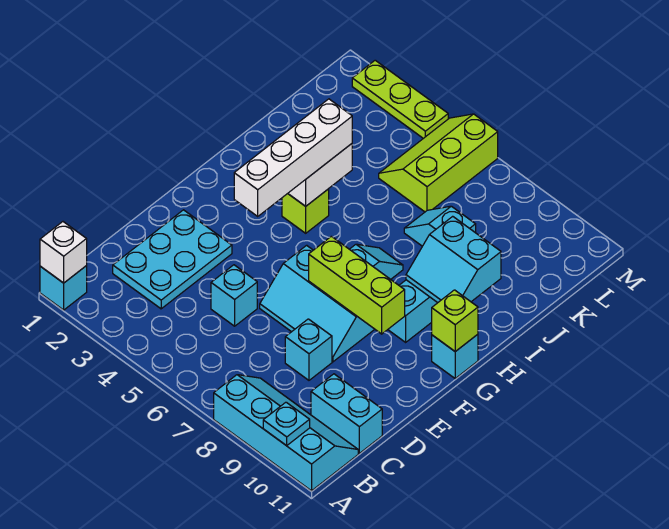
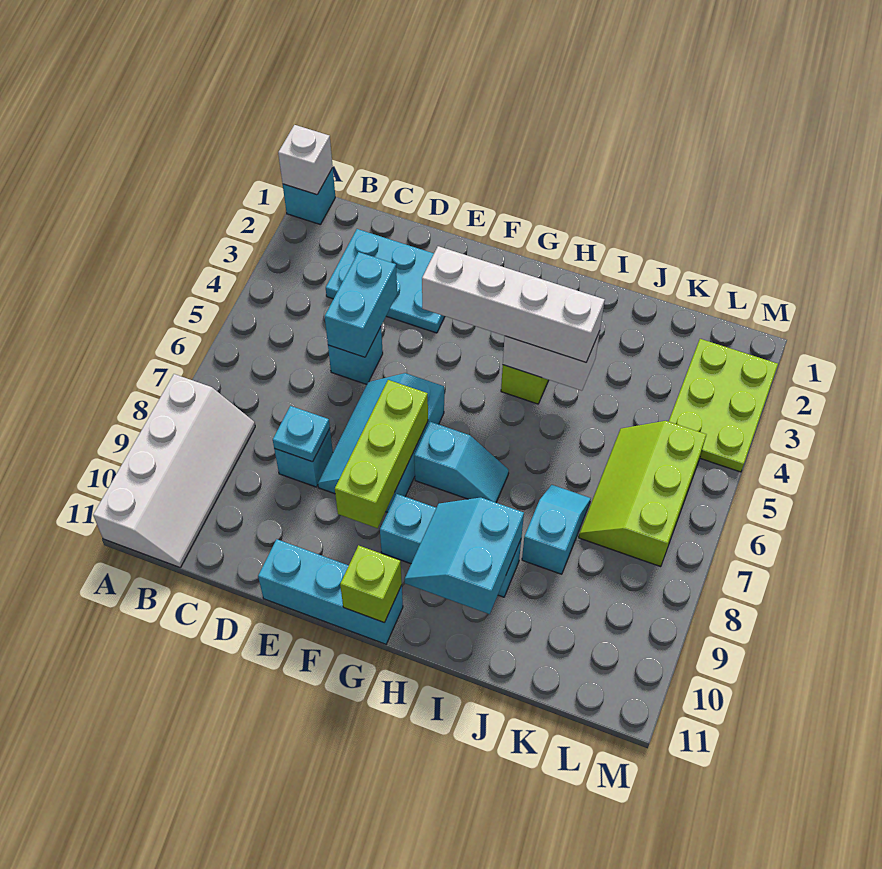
cyan 2x4 slope [214,375,358,491] -> white 2x4 slope [93,374,255,567]
cyan 1x1 plate [263,402,310,446] -> cyan 1x1 plate moved to [273,406,330,462]
cyan 1x2 brick [311,374,382,453] -> cyan 1x2 brick moved to [325,252,397,357]
cyan 1x1 brick [432,334,478,378] -> cyan 1x3 brick [258,539,403,644]
lime 2x3 slope [379,114,498,212] -> lime 2x3 slope turned to [579,421,706,567]
lime 1x3 plate [352,60,448,138] -> lime 2x3 plate [669,339,778,472]

